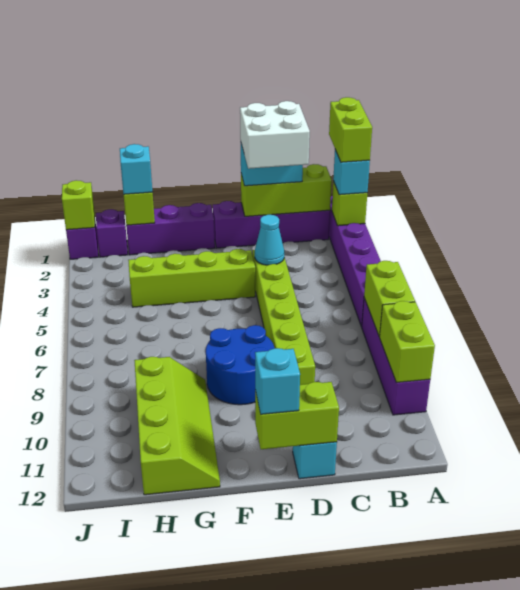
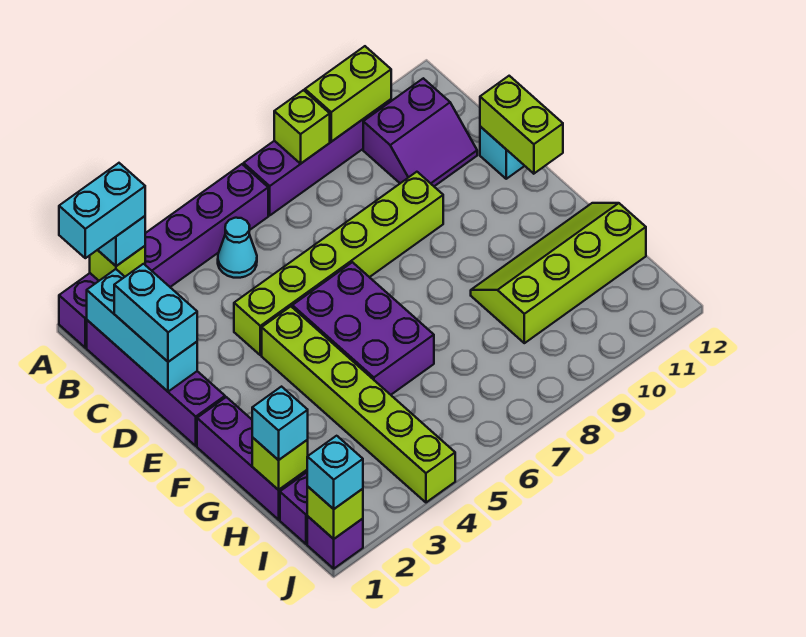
lime 1x2 brick [329,97,372,162] -> cyan 1x2 brick [59,163,145,258]
lime 1x2 brick [364,261,415,336] -> lime 1x1 brick [274,90,330,164]
lime 1x3 brick [241,164,332,216] -> cyan 1x3 brick [87,269,197,392]
none -> purple 2x2 slope [363,78,477,186]
white 2x2 brick [240,101,310,169] -> none
cyan 1x1 cone [255,215,284,265] -> cyan 1x1 cone moved to [218,218,257,278]
lime 1x4 brick [128,249,255,307] -> lime 1x6 brick [262,307,455,502]
none -> purple 2x3 brick [292,262,434,395]
blue 2x2 round brick [206,325,274,405] -> none
cyan 1x1 brick [255,348,300,414] -> cyan 1x1 brick moved to [307,436,363,509]

